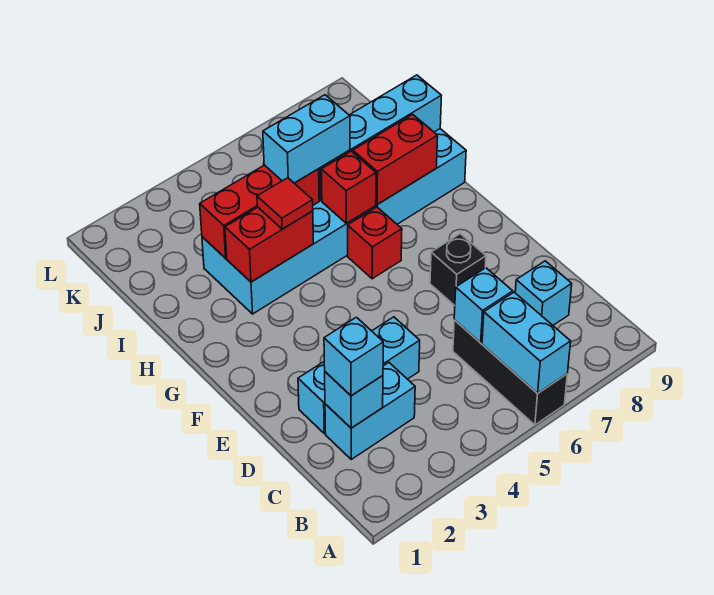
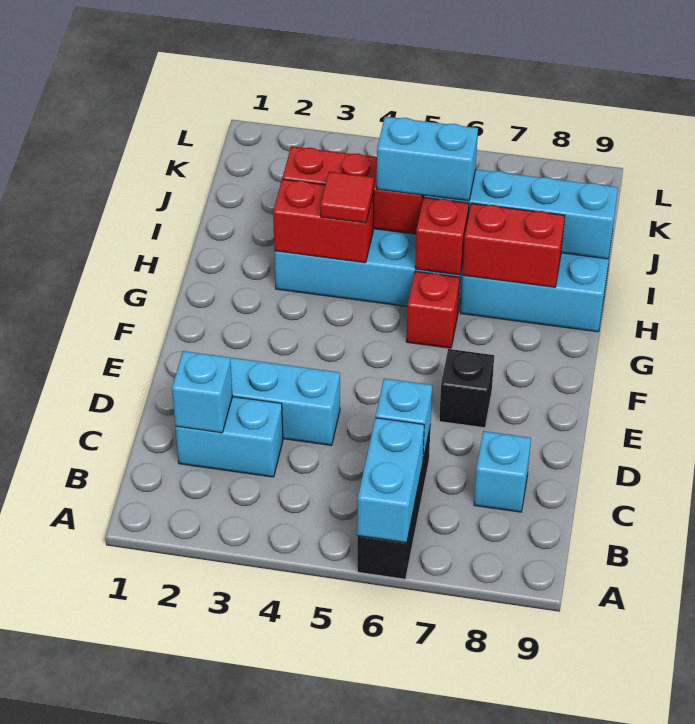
cyan 1x1 brick [324,317,383,396] -> none

